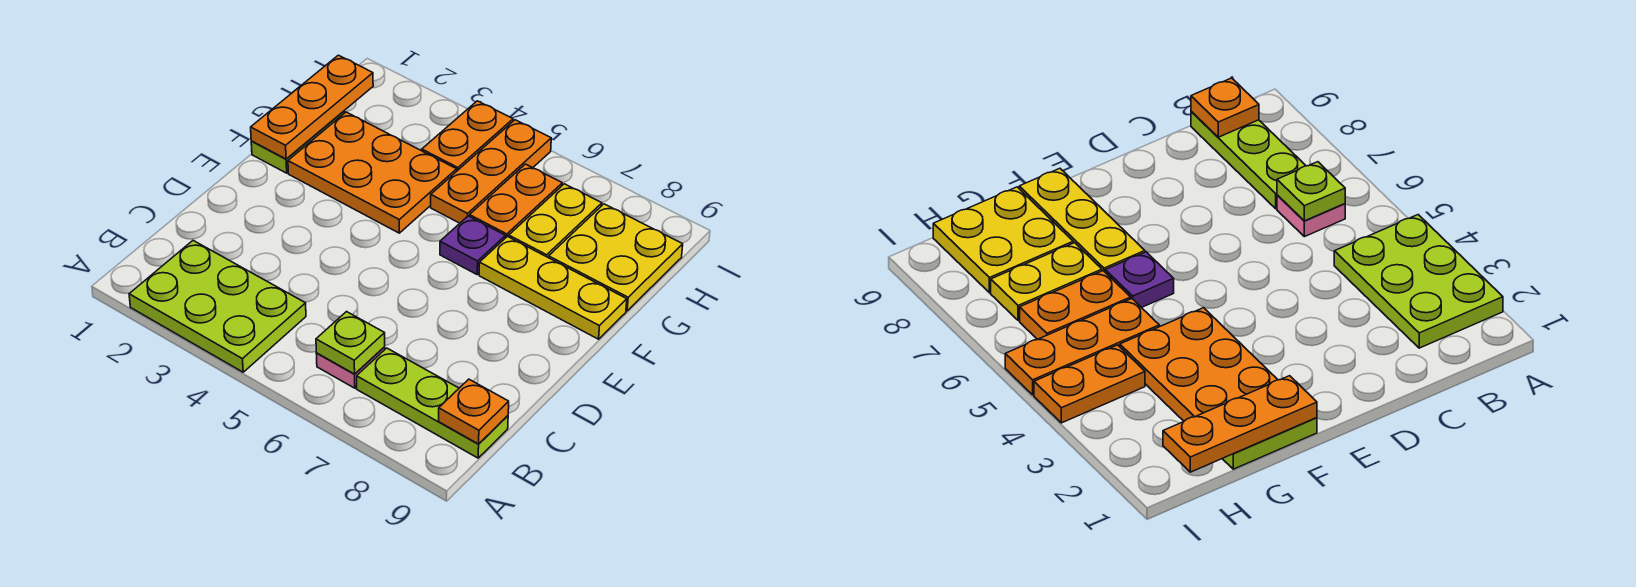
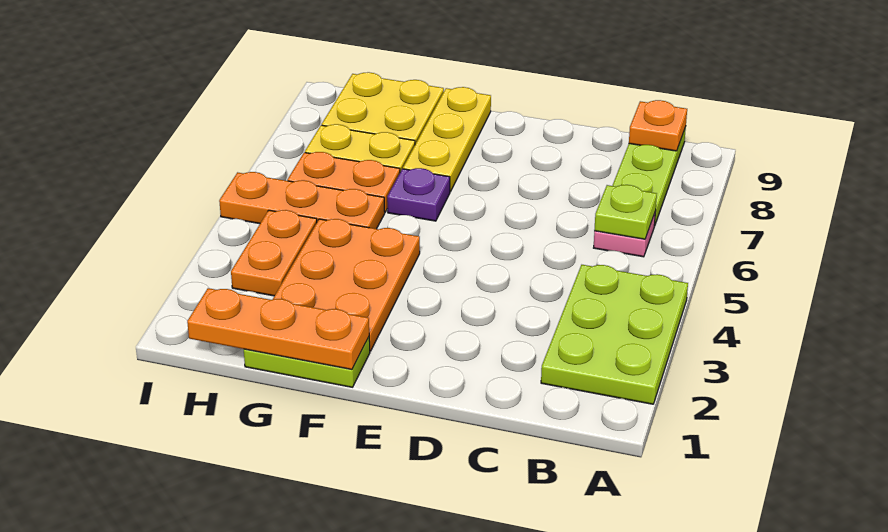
orange 1x2 plate [422,101,513,171] -> orange 1x2 plate turned to [231,210,317,296]

